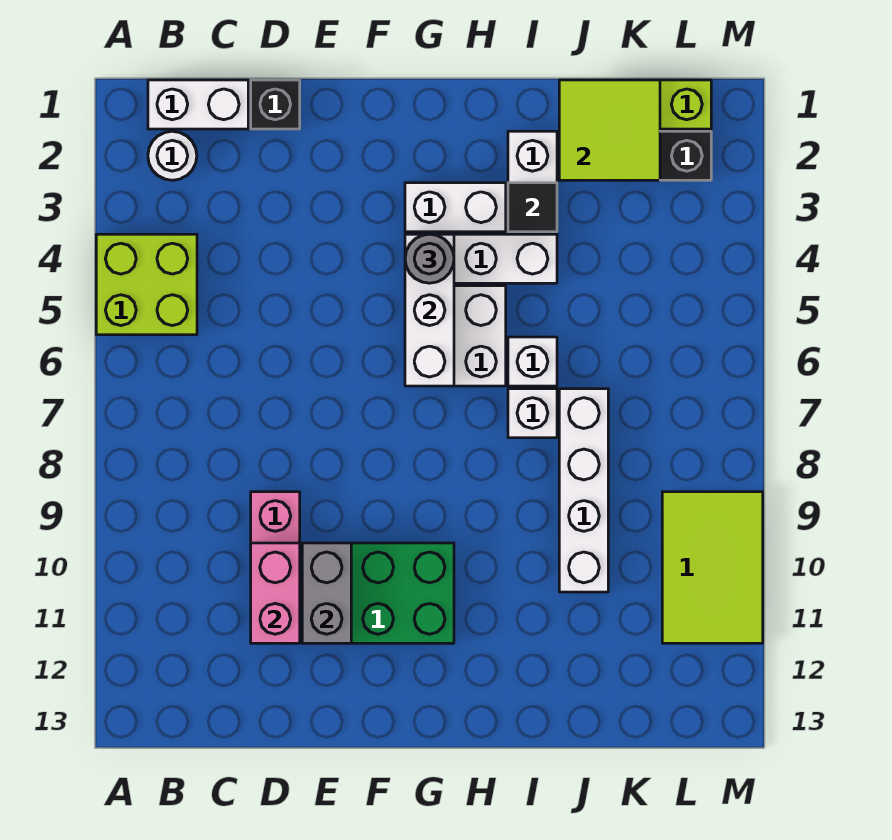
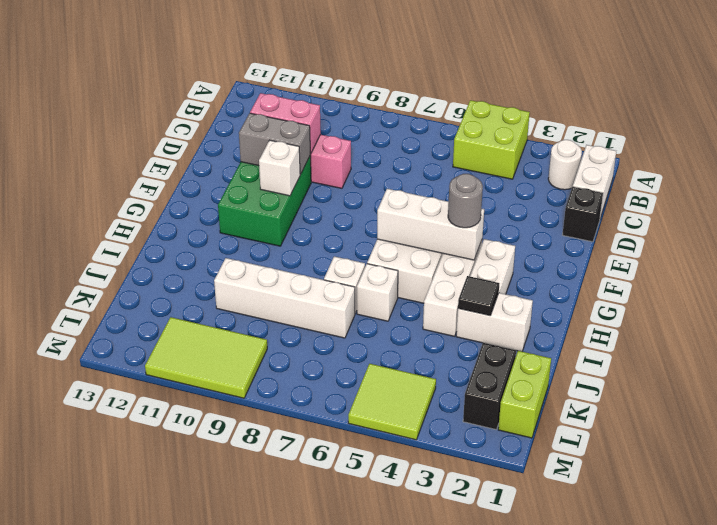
none -> white 1x1 brick [259,140,300,196]
lime 2x2 tile [559,80,660,180] -> lime 2x2 tile moved to [348,364,436,440]

